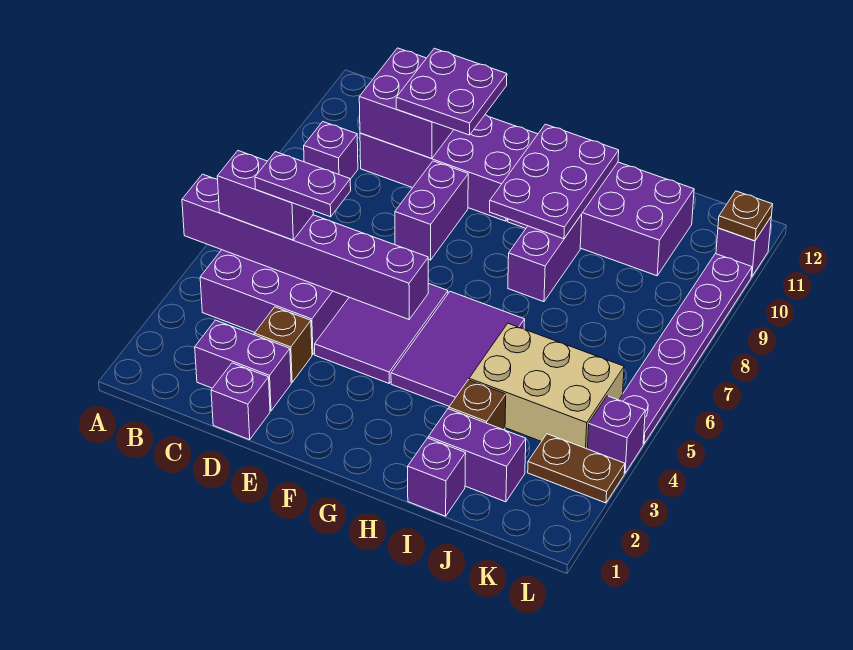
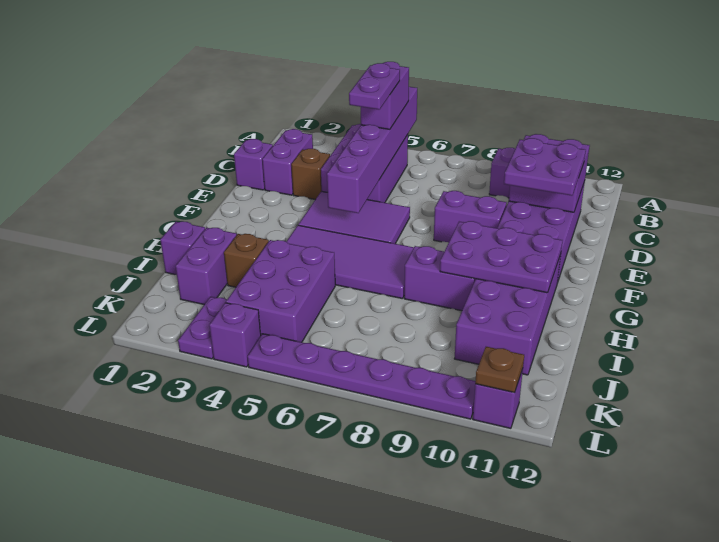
purple 2x3 tile [391,292,525,406] -> purple 2x4 tile [286,225,414,298]
tan 2x3 brick [469,323,624,449] -> purple 2x3 brick [226,240,335,342]
brown 1x2 plate [528,434,625,503] -> purple 1x2 plate [178,297,227,359]

